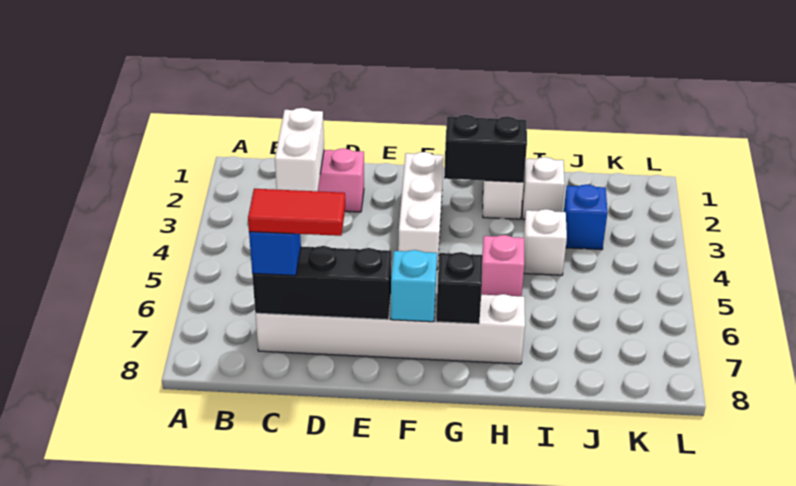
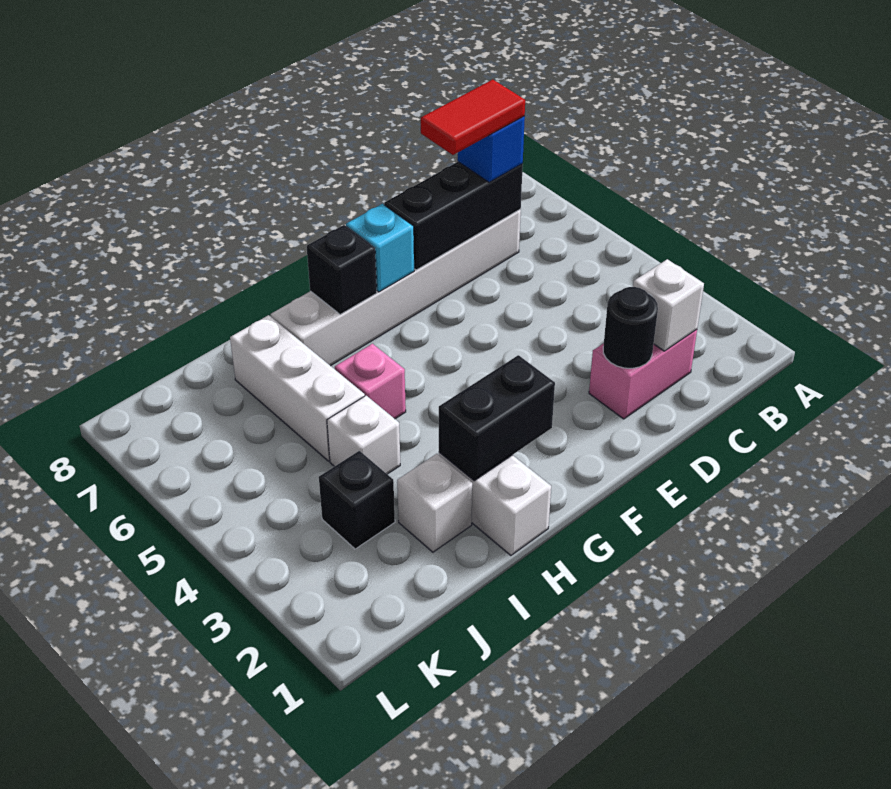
white 1x2 brick [275,108,324,191] -> white 1x1 brick [633,259,704,351]
none -> black 1x1 round brick [603,287,658,368]
white 1x3 brick [398,152,443,270] -> white 1x3 brick moved to [230,315,365,461]
blue 1x1 brick [564,184,608,249] -> black 1x1 brick [319,451,395,549]

